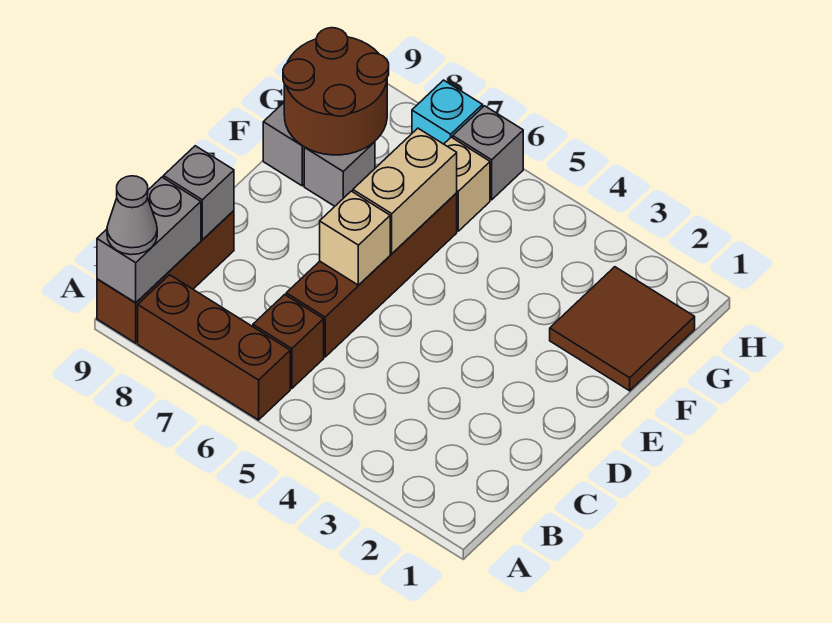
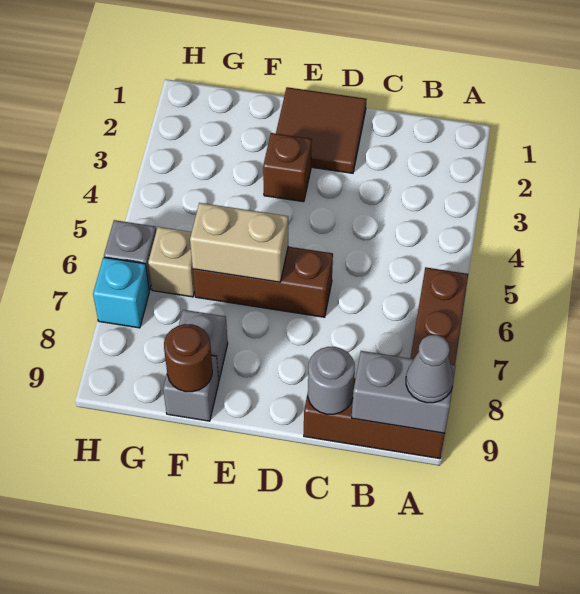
brown 1x1 brick [253,295,324,389] -> brown 1x1 brick moved to [263,133,312,202]
brown 1x4 brick [286,193,457,357] -> brown 1x3 brick [193,247,333,317]
grey 1x1 brick [163,146,234,240] -> grey 1x1 round brick [308,347,355,414]
tan 1x1 brick [320,191,390,285] -> none
brown 2x2 tile [550,267,695,391] -> brown 2x2 tile moved to [276,87,367,173]
brown 2x2 round brick [283,28,389,155] -> brown 1x1 round brick [164,324,212,392]

